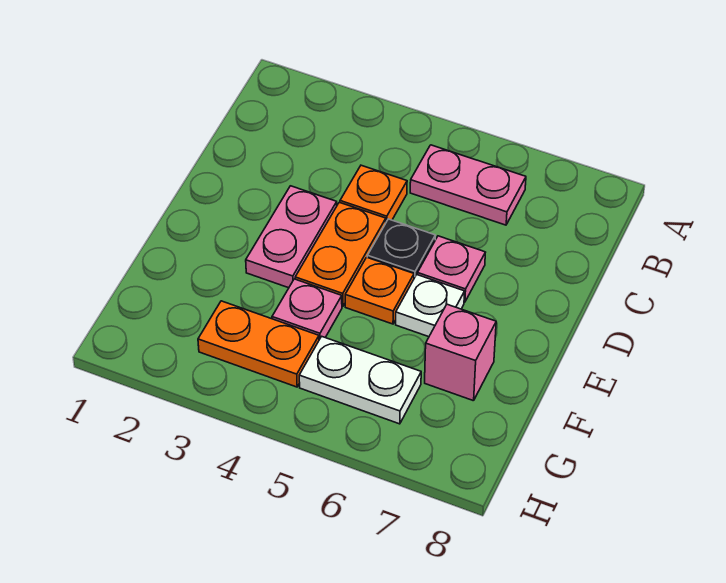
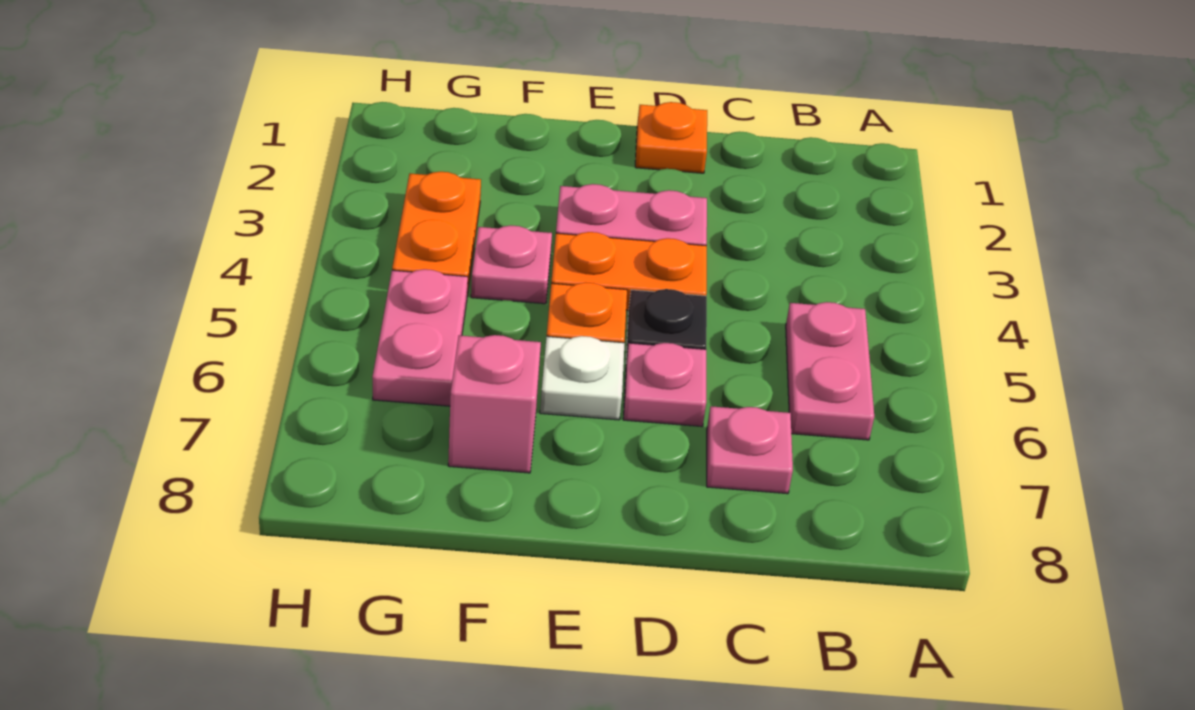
orange 1x1 plate [340,165,407,222] -> orange 1x1 plate moved to [635,102,707,173]
none -> pink 1x1 plate [707,406,793,494]
white 1x2 plate [299,336,421,424] -> pink 1x2 plate [372,269,468,406]

